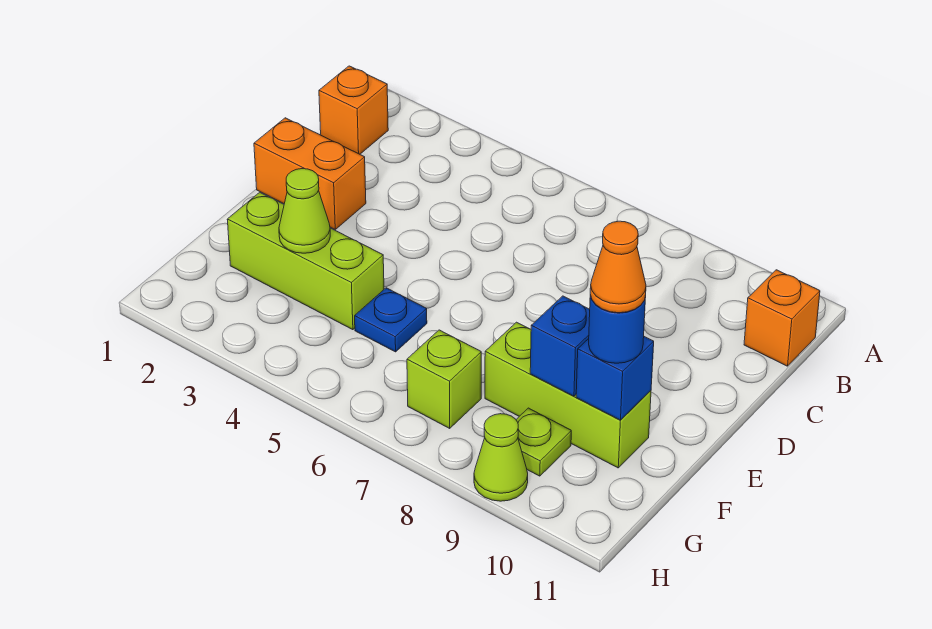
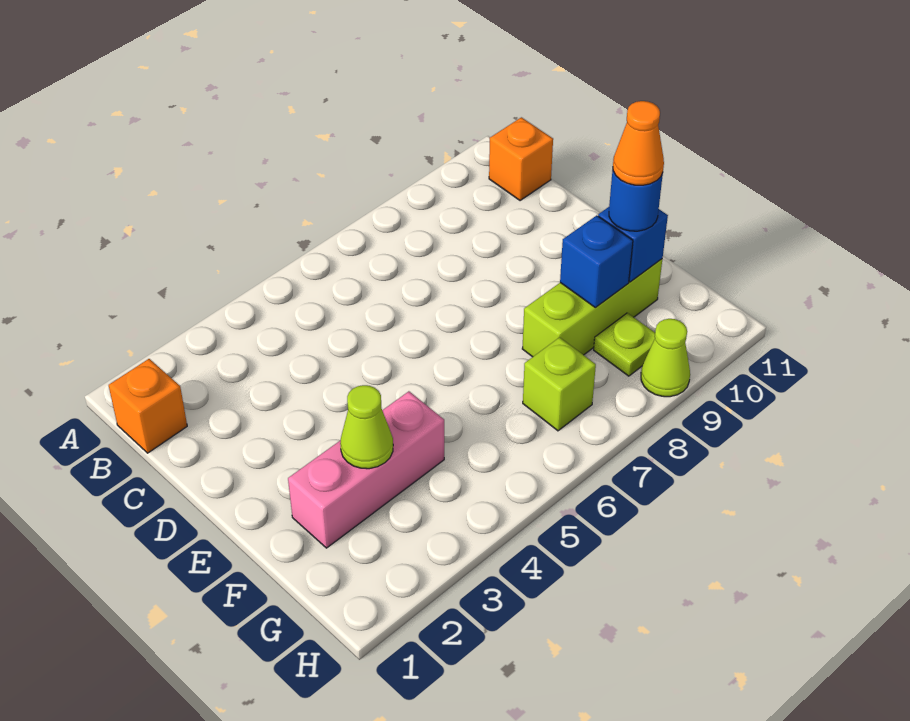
orange 1x2 brick [254,118,366,229] -> none
lime 1x3 brick [227,192,384,330] -> pink 1x3 brick [288,391,444,548]
blue 1x1 plate [355,288,427,352] -> none

